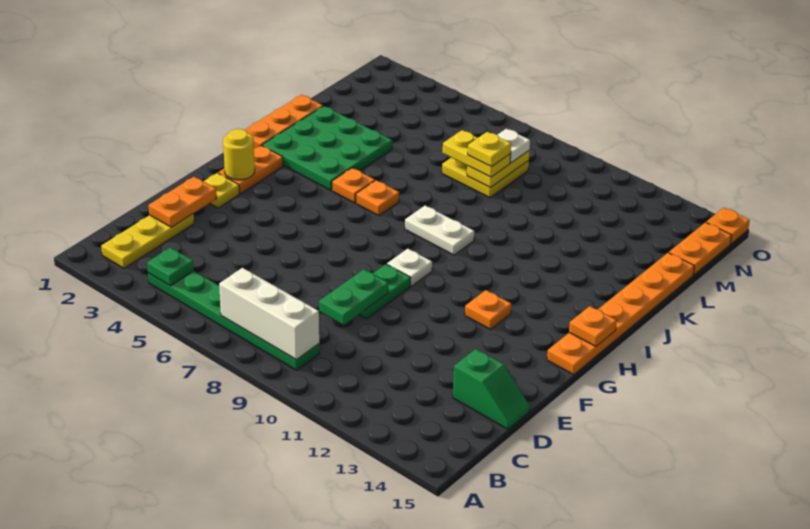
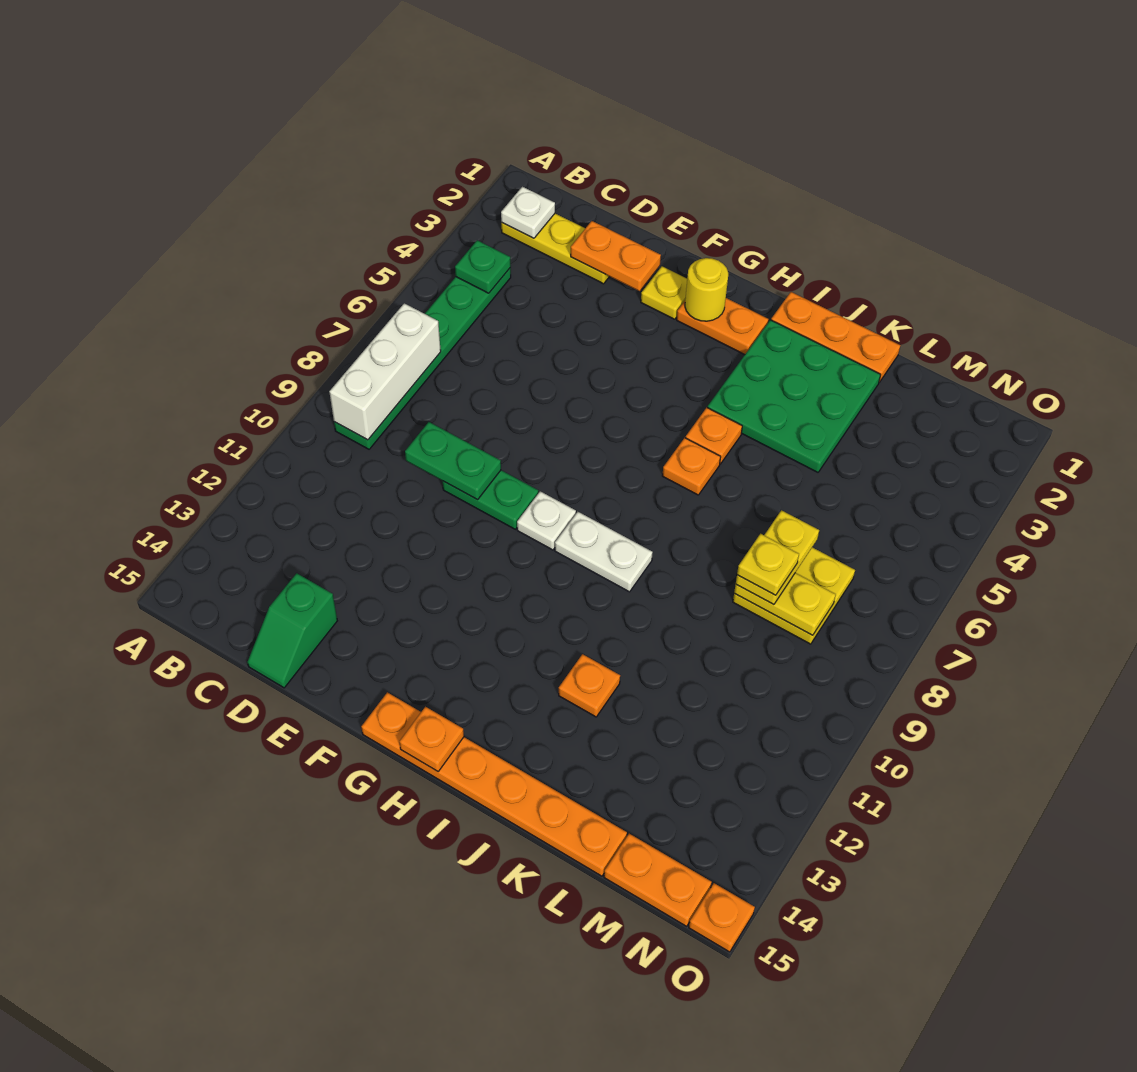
orange 1x1 plate [465,290,512,329] -> orange 1x1 plate moved to [559,654,620,717]
white 1x2 plate [405,206,474,255] -> white 1x2 plate turned to [555,512,653,592]
white 1x1 plate [498,129,530,163] -> white 1x1 plate moved to [501,187,555,238]

